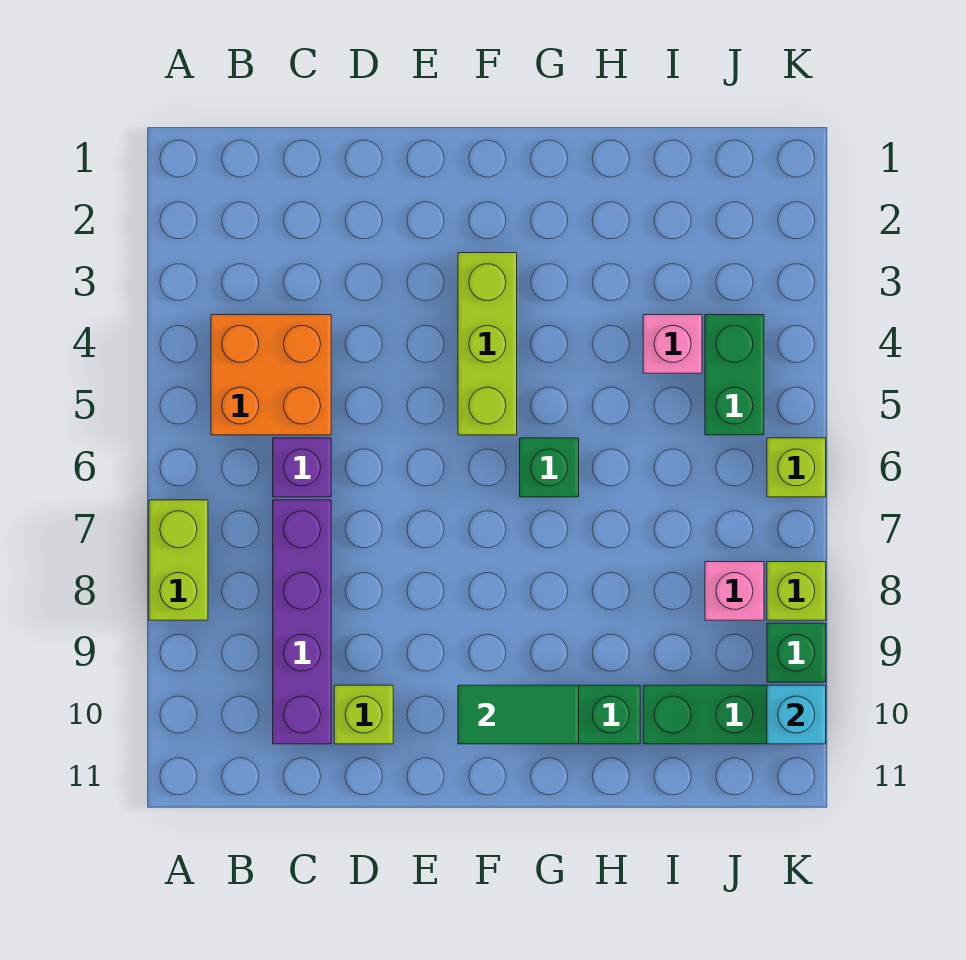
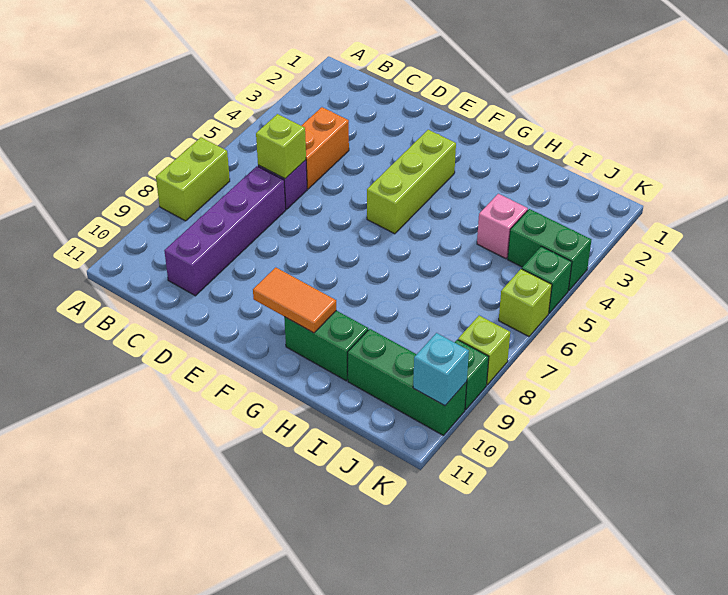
orange 2x2 brick [211,315,331,435] -> orange 1x2 brick [301,107,349,189]
lime 1x1 brick [334,685,393,744] -> lime 1x1 brick moved to [256,114,306,179]
green 1x2 tile [458,685,579,744] -> orange 1x2 tile [253,267,336,333]
green 1x1 brick [520,438,579,497] -> green 1x1 brick moved to [522,246,572,313]
green 1x2 brick [705,315,764,435] -> green 1x2 brick turned to [508,209,591,291]
pink 1x1 brick [705,562,764,620] -> none

